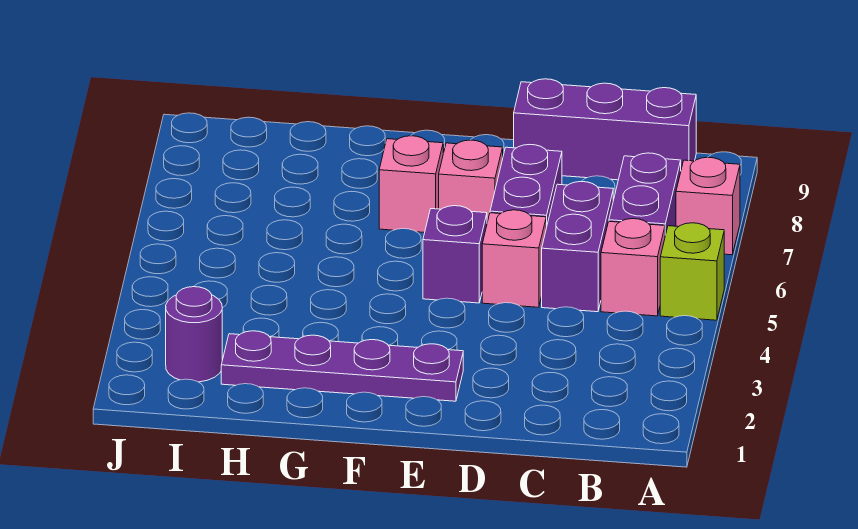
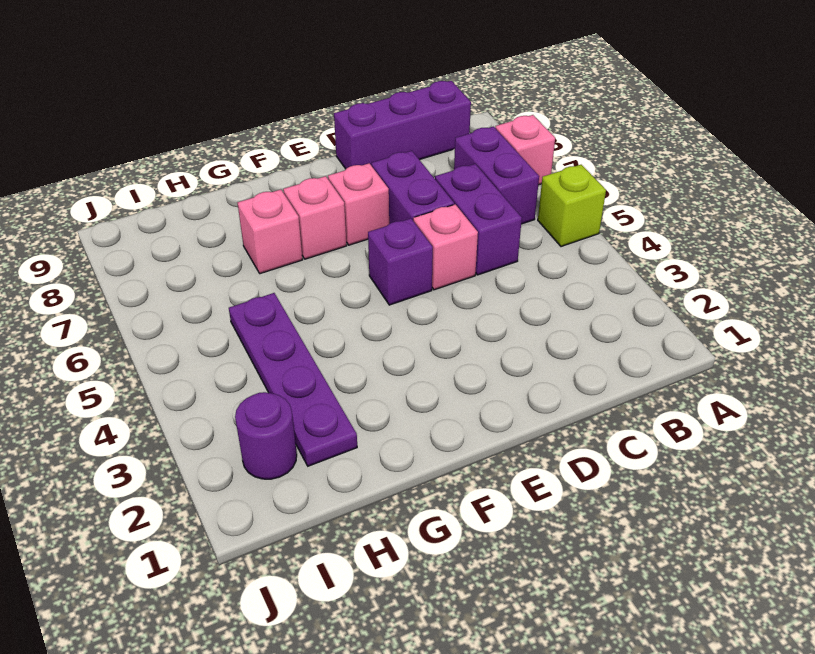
pink 1x1 brick [601,219,665,316] -> pink 1x1 brick moved to [238,190,303,274]
purple 1x4 plate [221,331,463,401] -> purple 1x4 plate turned to [229,293,357,466]

